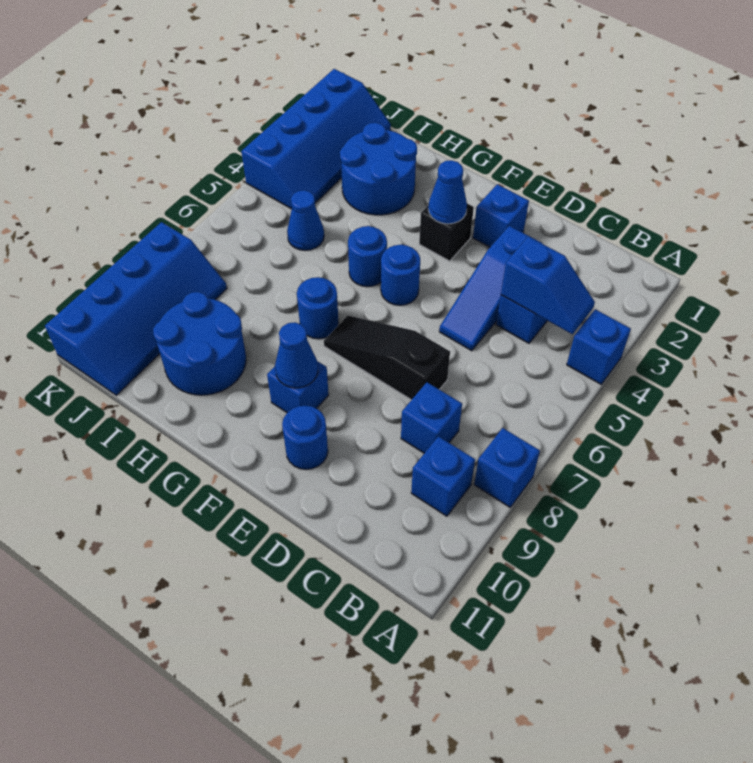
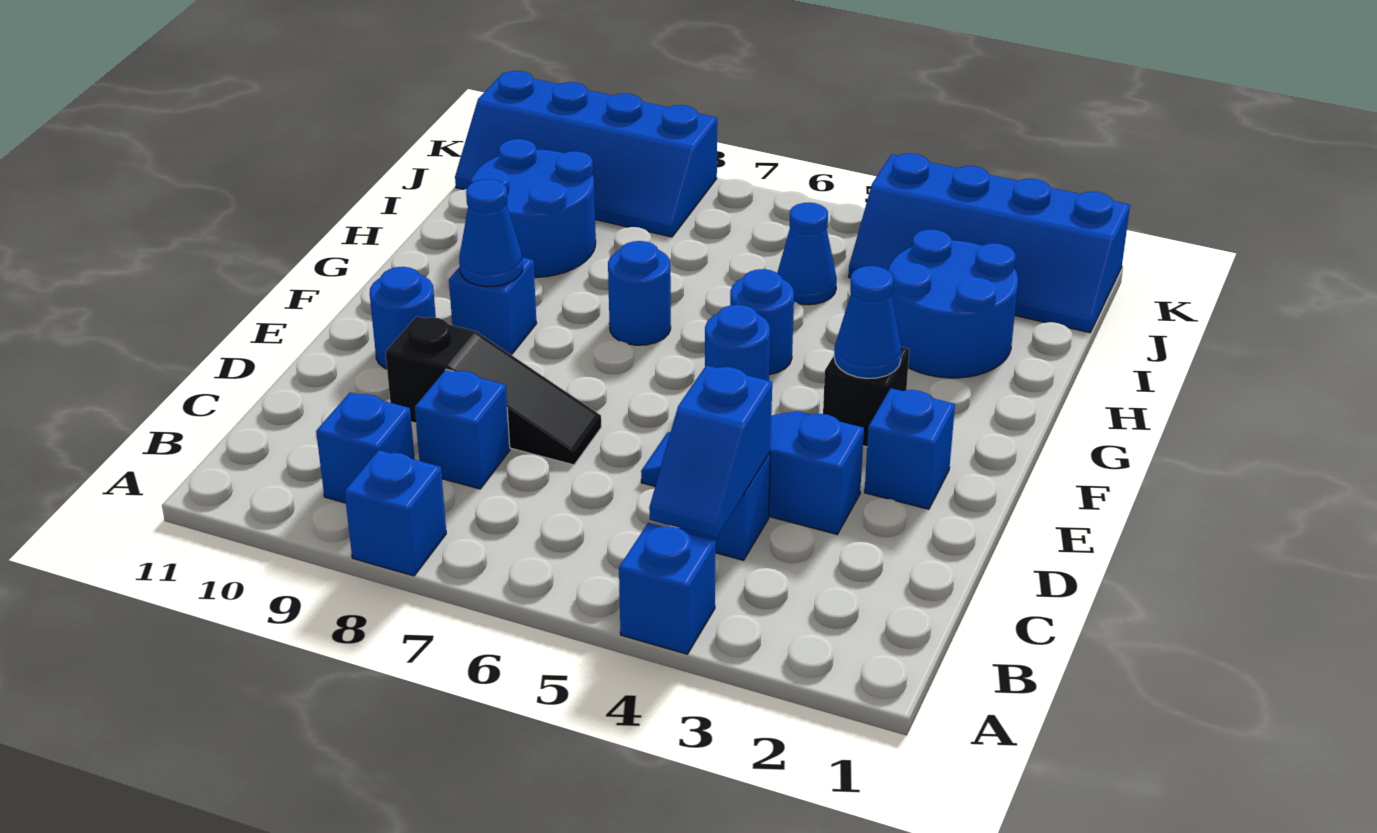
black 1x3 slope [324,316,450,400] -> black 1x3 slope turned to [385,316,601,465]

